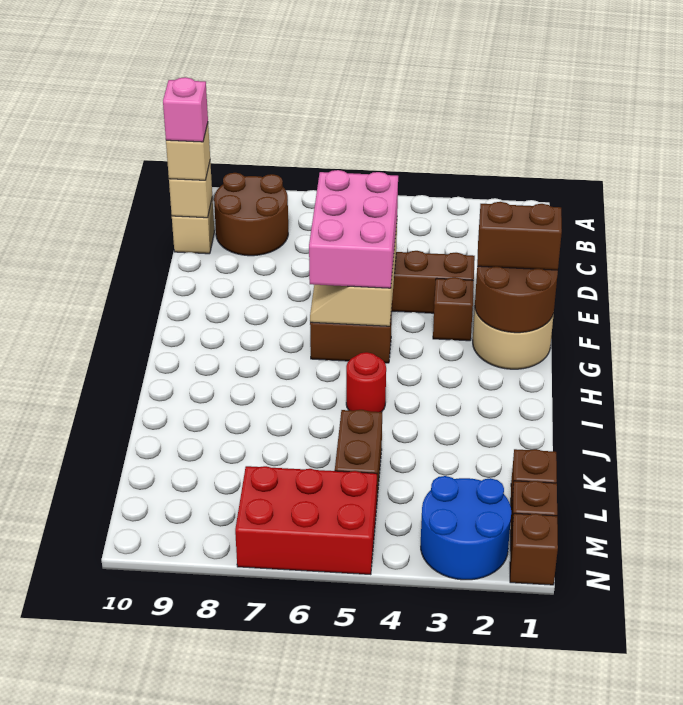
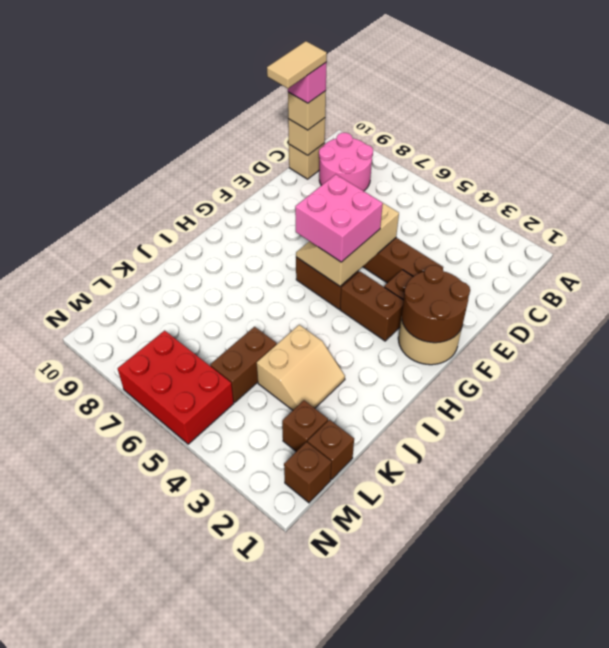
brown 2x2 round brick [214,173,288,256] -> pink 2x2 round brick [319,133,373,191]
none -> tan 1x2 tile [267,41,327,88]
pink 2x3 brick [309,170,398,288] -> pink 2x2 brick [295,174,383,262]
brown 1x2 brick [477,202,562,270] -> brown 1x2 brick moved to [340,271,404,341]
red 1x1 round brick [346,352,386,412] -> none
none -> tan 2x2 slope [257,325,345,410]
blue 2x2 round brick [421,476,511,580] -> none
brown 1x1 brick [510,513,558,585] -> brown 1x1 brick moved to [282,401,328,451]

